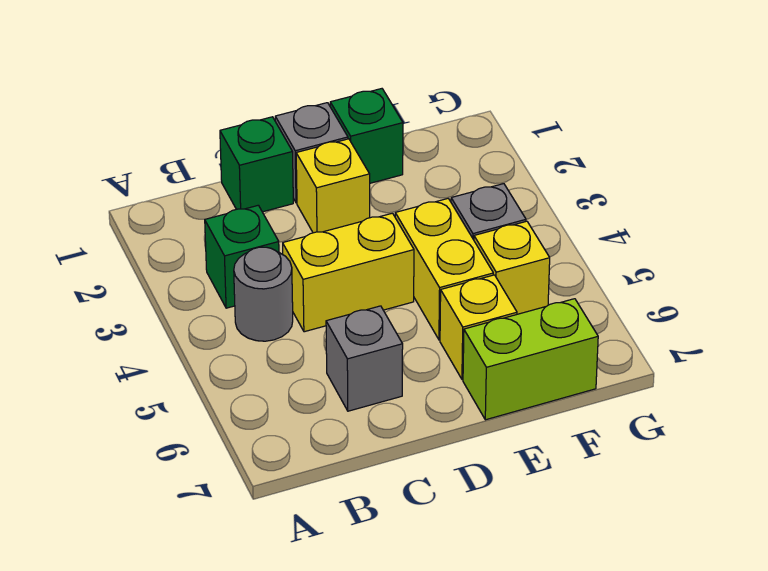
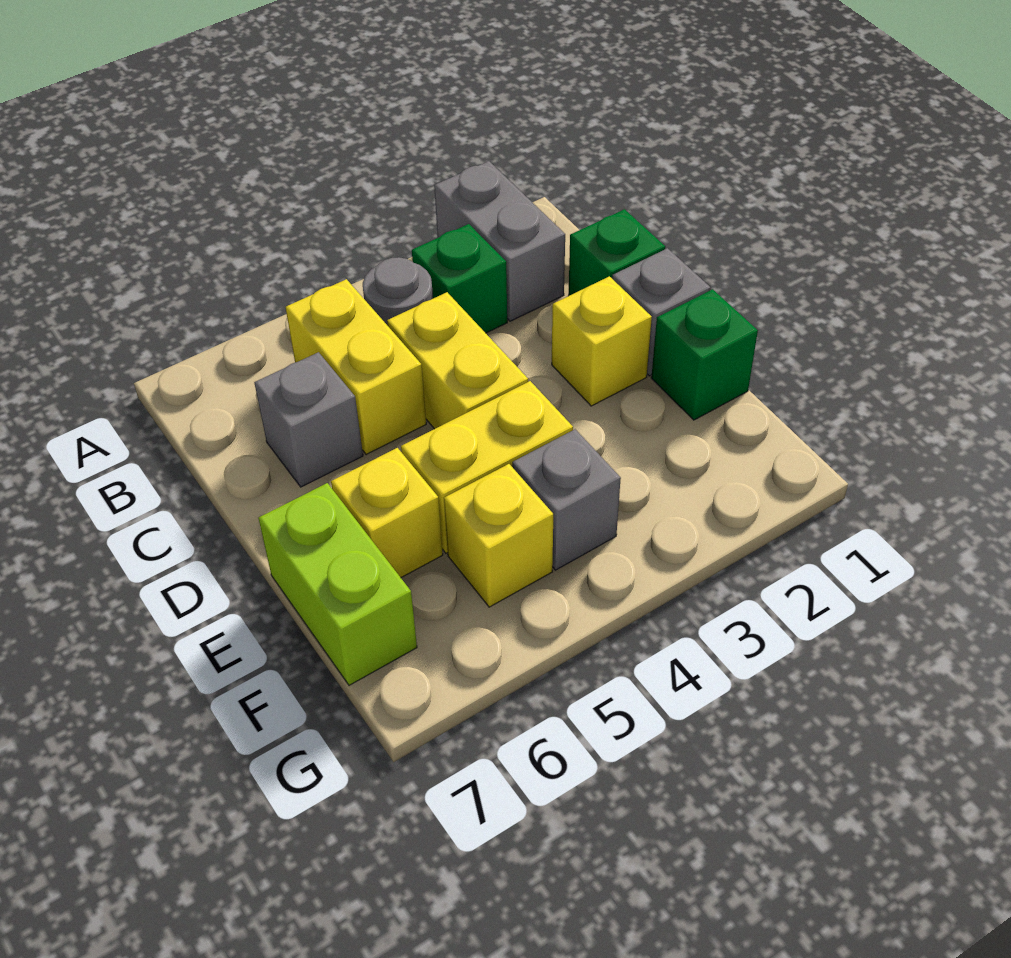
none -> grey 1x2 brick [434,161,565,321]
none -> yellow 1x2 brick [286,279,426,454]

